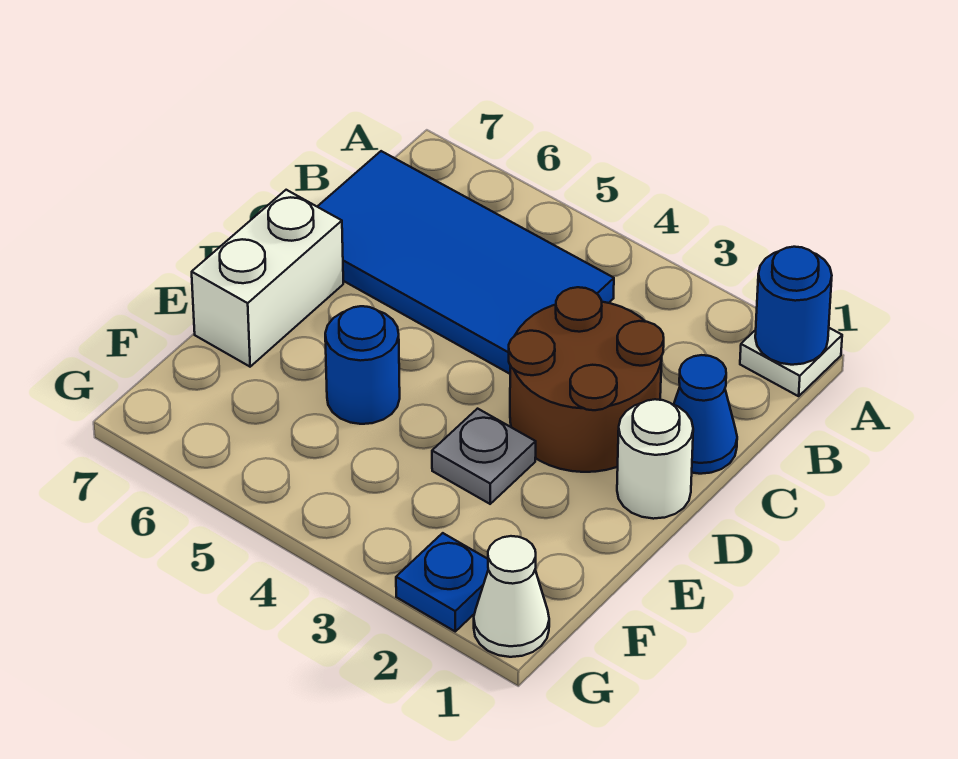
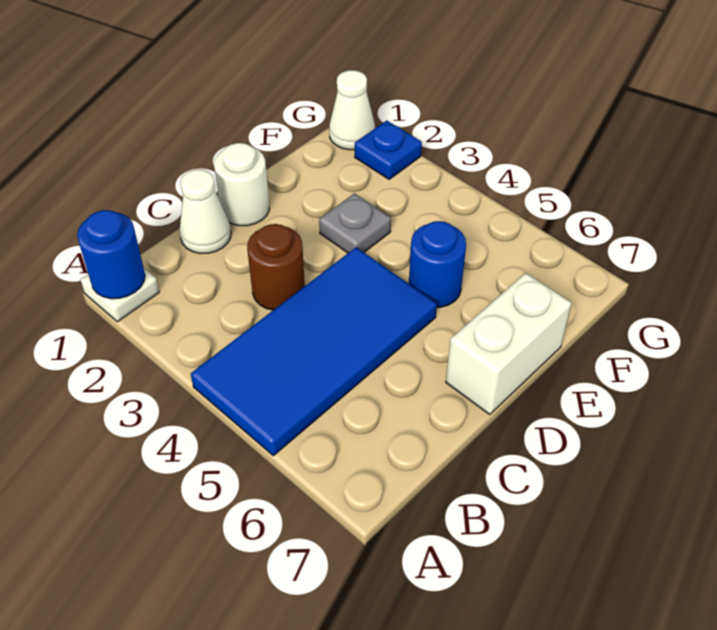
blue 2x4 tile [317,151,614,374] -> blue 2x4 tile turned to [191,247,437,456]
blue 1x1 cone [674,355,737,474] -> white 1x1 cone [179,169,231,254]
brown 2x2 round brick [509,287,664,472] -> brown 1x1 round brick [247,224,305,310]

